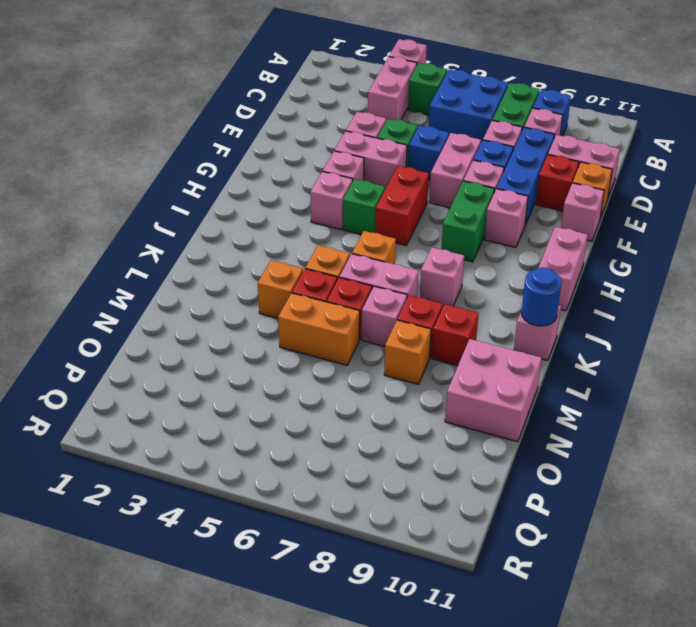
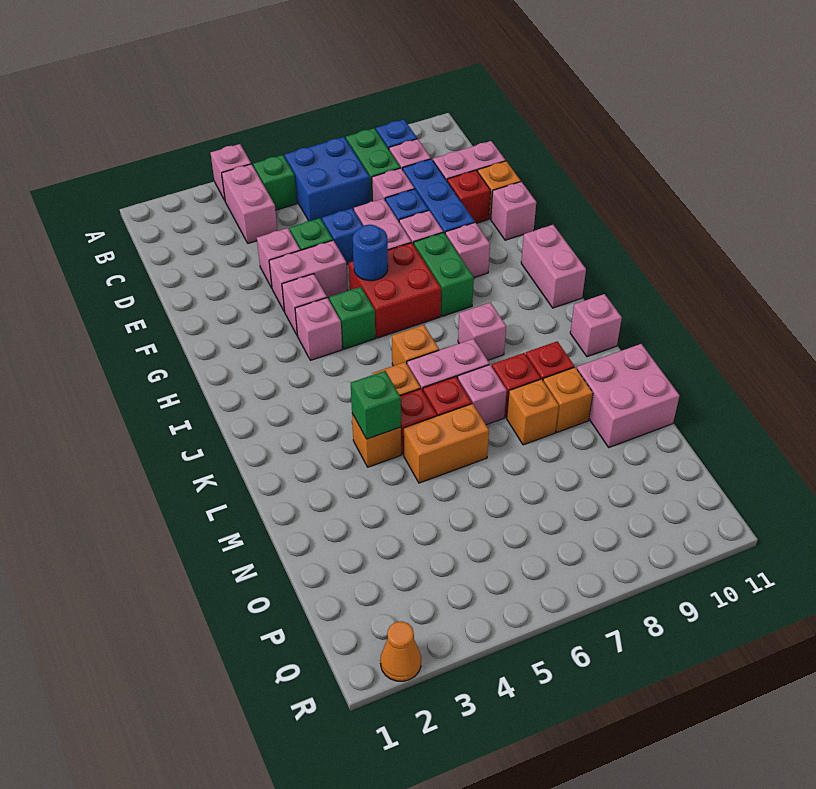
red 1x2 brick [375,166,429,245] -> red 2x2 brick [349,243,441,338]
blue 1x1 round brick [521,267,562,326] -> blue 1x1 round brick moved to [353,225,388,281]
none -> green 1x1 brick [351,371,401,439]
none -> orange 1x1 brick [543,367,593,432]
none -> orange 1x1 cone [380,621,421,681]

